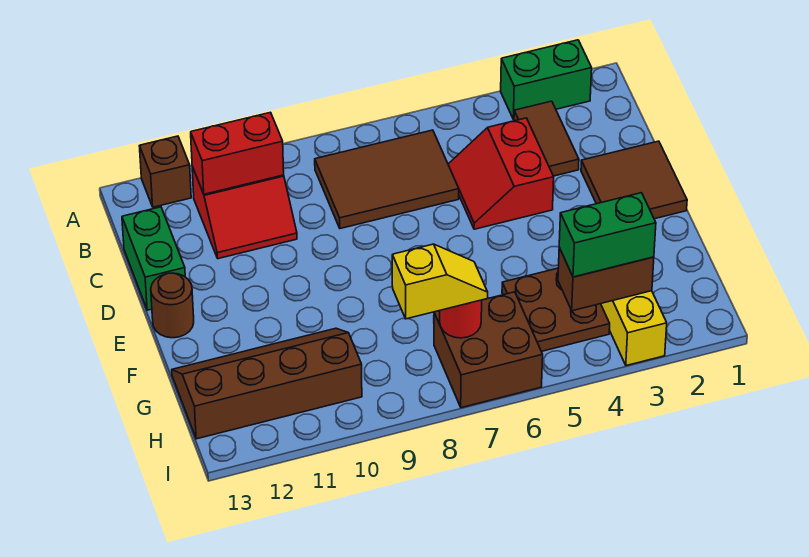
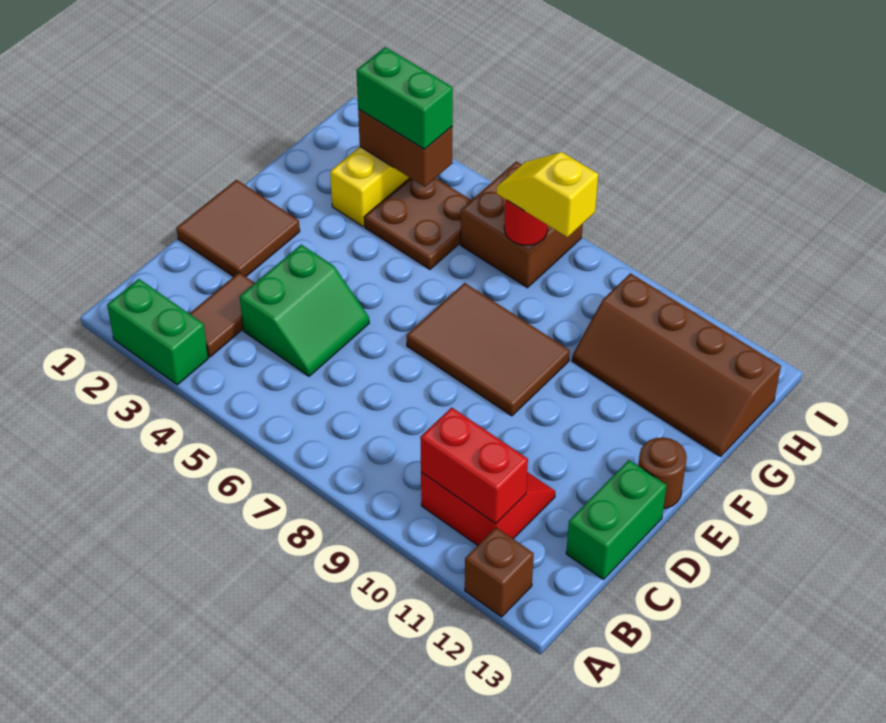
brown 2x3 tile [315,130,459,229] -> brown 2x3 tile moved to [407,283,570,416]
red 2x2 slope [448,118,554,229] -> green 2x2 slope [240,245,369,376]

